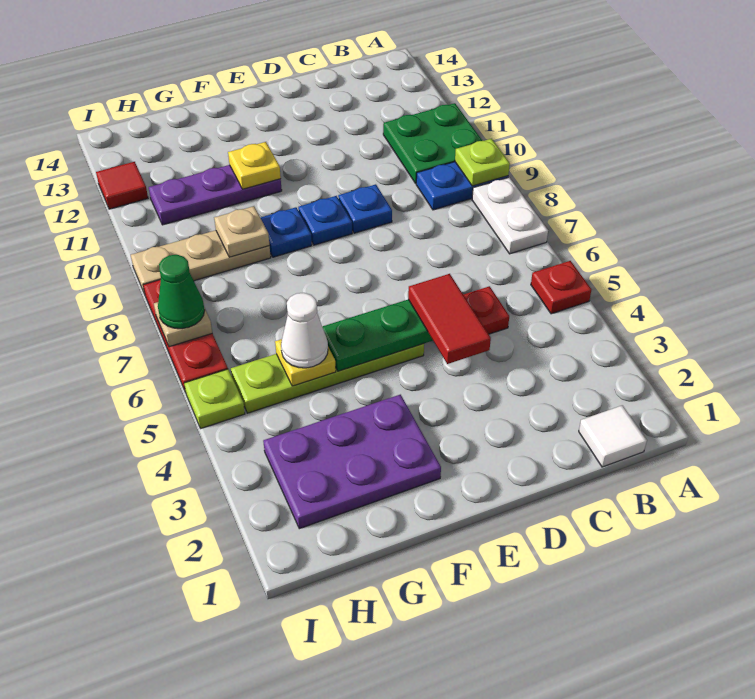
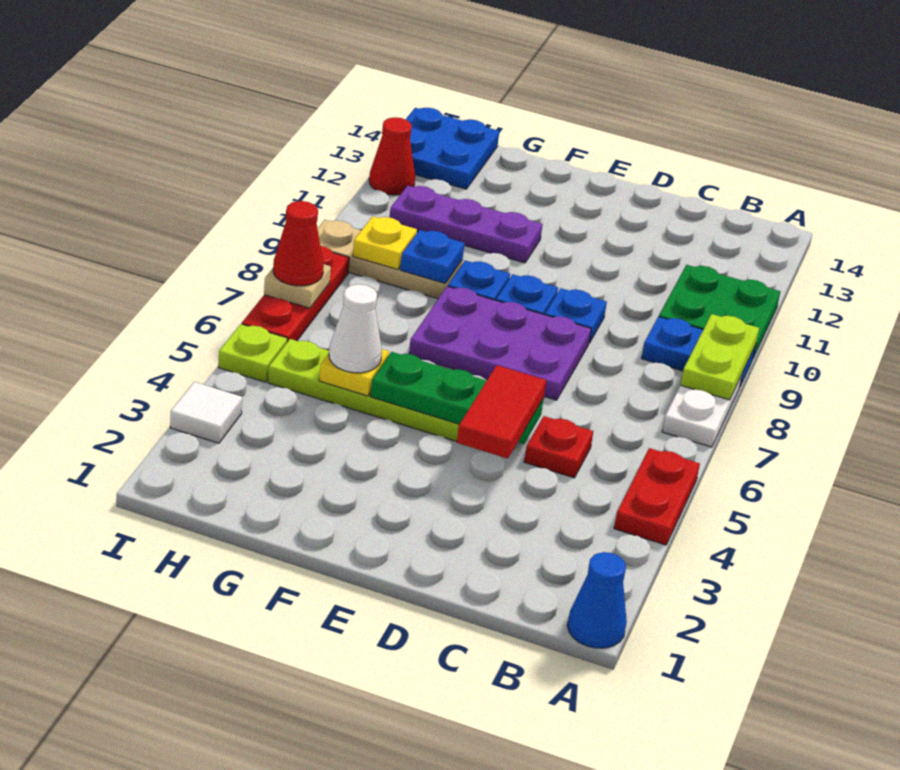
none -> blue 1x1 cone [567,552,627,648]
red 1x1 plate [531,261,591,314] -> red 1x2 plate [614,448,700,545]
lime 1x1 plate [455,139,510,186] -> lime 1x2 plate [681,314,759,400]
white 1x1 tile [579,405,647,467] -> white 1x1 tile moved to [170,382,242,443]
purple 2x3 plate [263,395,441,529] -> purple 2x3 plate moved to [409,286,591,400]
yellow 1x1 plate [228,142,281,189] -> yellow 1x1 plate moved to [353,216,417,270]
tan 1x1 plate [214,206,270,257] -> blue 1x1 plate [400,230,464,284]
none -> blue 2x2 plate [405,107,499,189]
green 1x1 cone [158,255,205,329] -> red 1x1 cone [273,201,324,286]
red 1x1 tile [96,162,148,209] -> red 1x1 cone [369,117,415,195]

